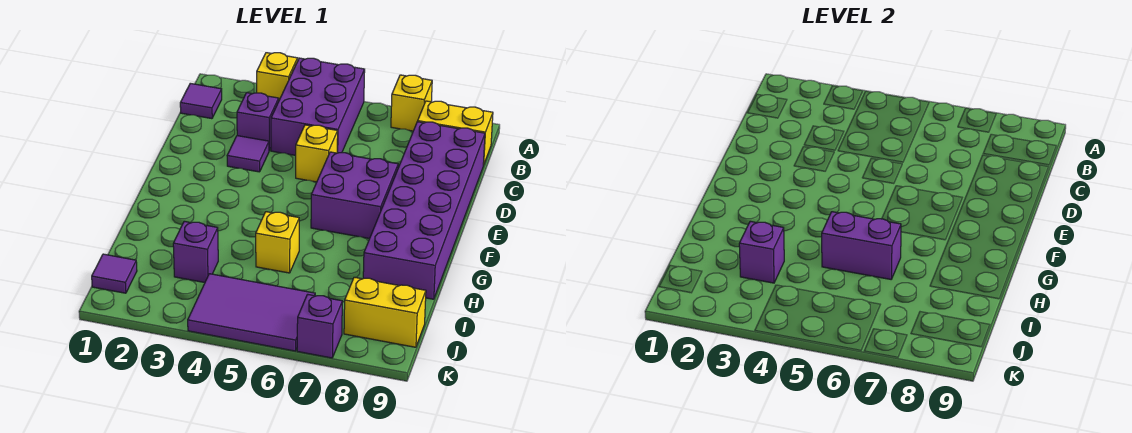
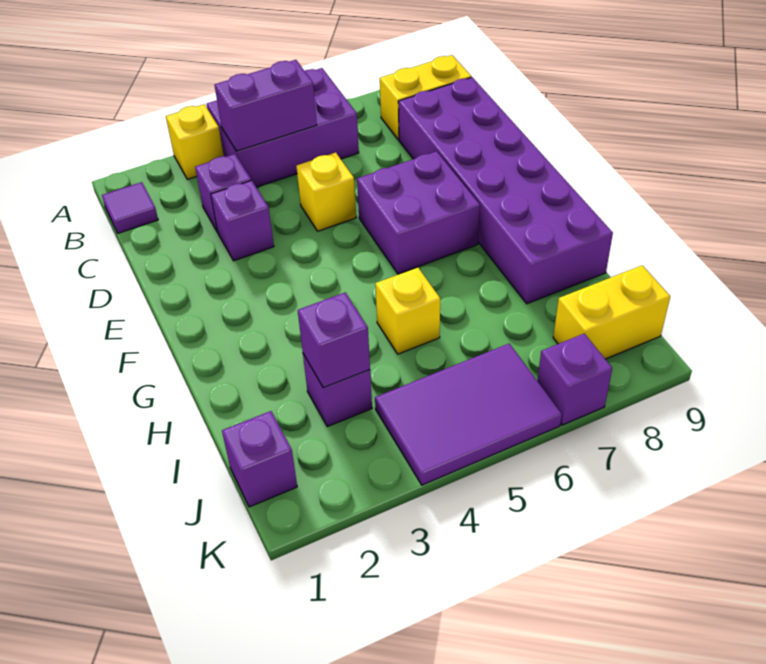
purple 2x3 brick [271,58,365,155] -> purple 2x3 brick turned to [207,68,359,187]
yellow 1x1 brick [391,75,432,131] -> none
purple 1x1 tile [227,136,269,172] -> purple 1x1 brick [211,180,274,261]
purple 1x2 brick [822,212,901,279] -> purple 1x2 brick moved to [215,60,317,151]
purple 1x1 tile [92,254,137,293] -> purple 1x1 brick [222,411,297,507]

